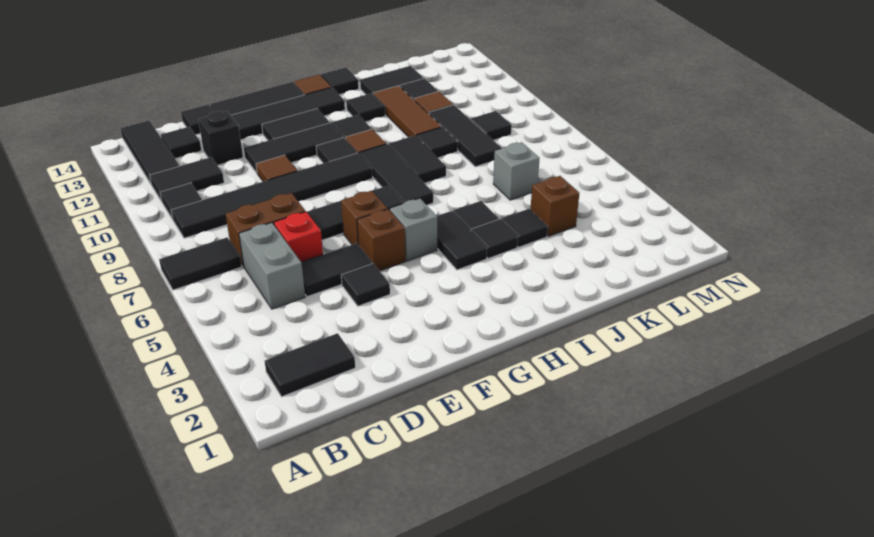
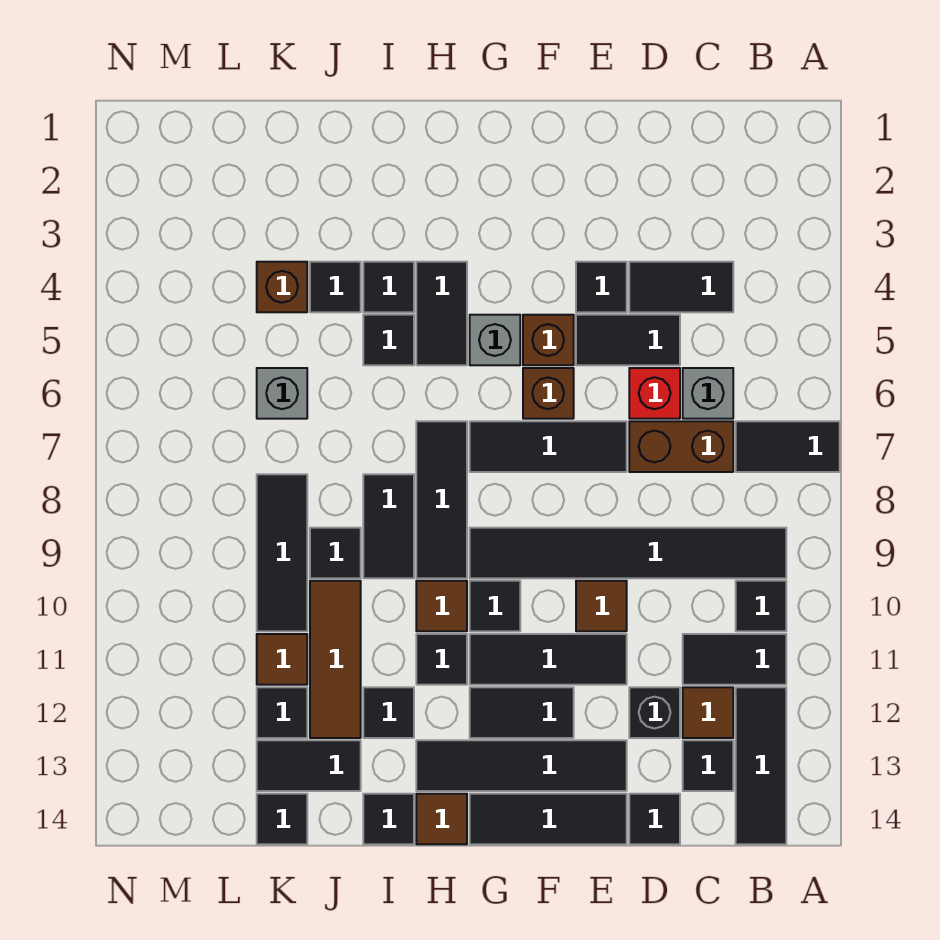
black 1x2 tile [265,333,355,397] -> black 1x2 tile moved to [629,262,733,312]
grey 1x2 brick [239,223,305,309] -> grey 1x1 brick [683,368,733,419]
none -> brown 1x1 tile [683,687,733,738]
black 1x1 tile [471,111,512,140] -> black 1x1 tile moved to [257,794,307,844]

